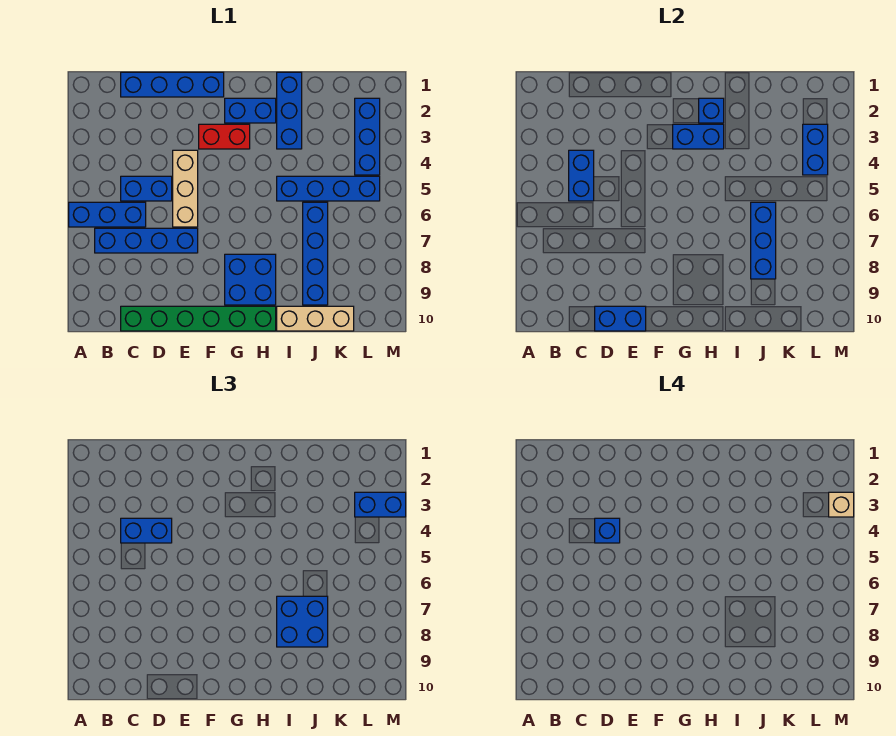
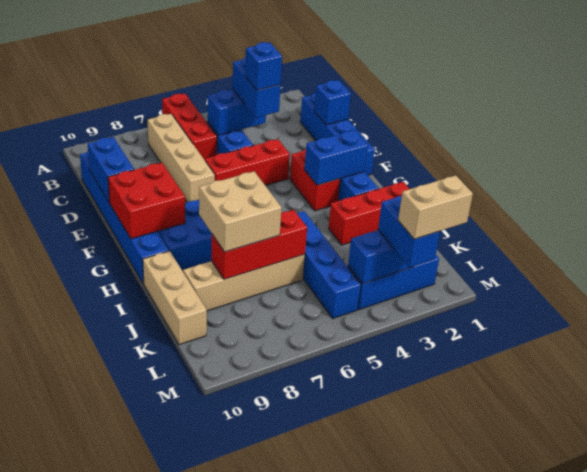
blue 1x3 brick [69,202,146,227] -> red 1x3 brick [162,93,217,160]
blue 1x4 brick [95,228,198,253] -> tan 1x4 brick [148,114,215,202]
green 1x6 brick [121,306,276,331] -> blue 1x6 brick [80,152,169,284]
tan 1x3 brick [173,150,198,227] -> red 1x3 brick [205,139,290,185]
none -> red 2x2 brick [108,163,185,239]
blue 1x2 brick [673,124,724,149] -> blue 1x2 brick turned to [304,130,368,185]
blue 1x1 brick [699,98,724,123] -> blue 1x1 brick moved to [314,80,351,125]
blue 1x3 brick [277,72,302,149] -> red 1x3 brick [329,182,409,245]
blue 2x2 brick [277,596,328,647] -> tan 2x2 brick [199,171,282,252]
blue 1x4 brick [303,202,328,305] -> tan 1x4 brick [183,254,305,311]
blue 1x3 brick [751,202,776,279] -> red 1x3 brick [212,210,307,279]
tan 1x1 brick [829,492,854,517] -> tan 1x2 brick [398,175,473,239]

